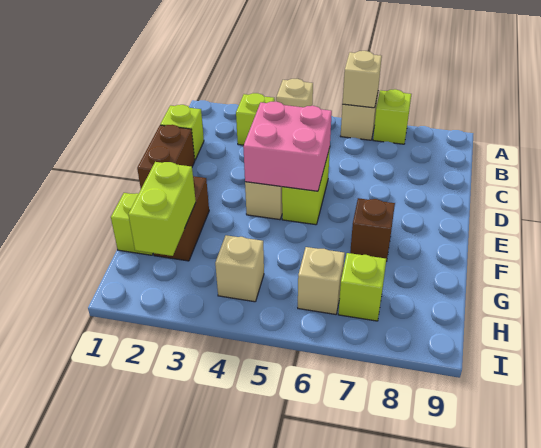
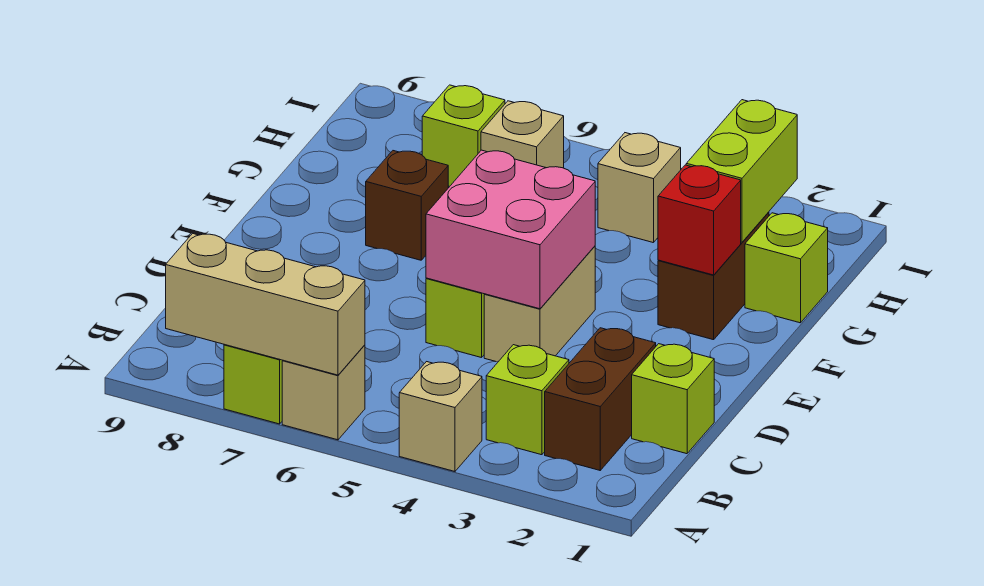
tan 1x1 brick [343,51,382,108] -> tan 1x3 brick [166,233,365,375]
brown 1x2 brick [137,125,195,188] -> brown 1x2 brick moved to [545,328,656,470]
none -> red 1x1 brick [658,165,741,275]

